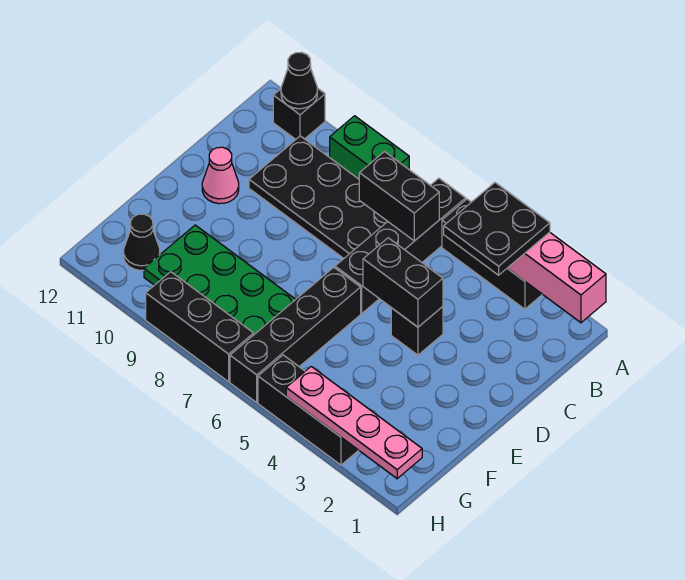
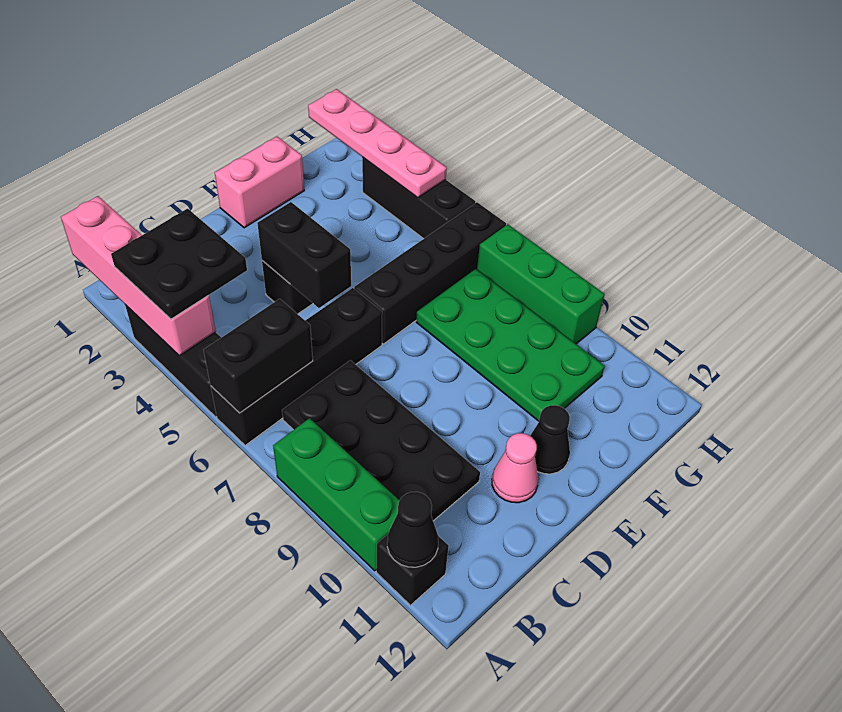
green 1x2 brick [330,116,409,179] -> green 1x3 brick [273,418,400,571]
black 1x2 brick [359,152,439,241] -> black 1x2 brick turned to [203,299,313,413]
none -> pink 1x2 brick [215,137,304,228]
black 1x1 cone [124,214,160,270] -> black 1x1 cone moved to [530,405,570,474]
black 1x3 brick [146,272,254,382] -> green 1x3 brick [477,224,605,344]

